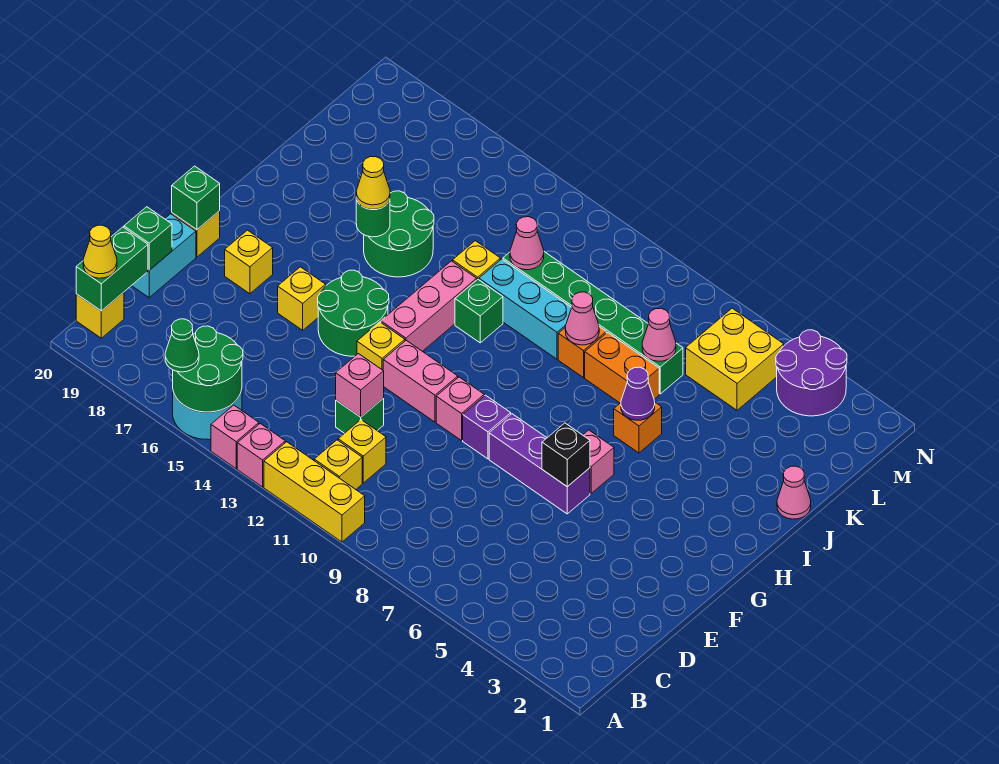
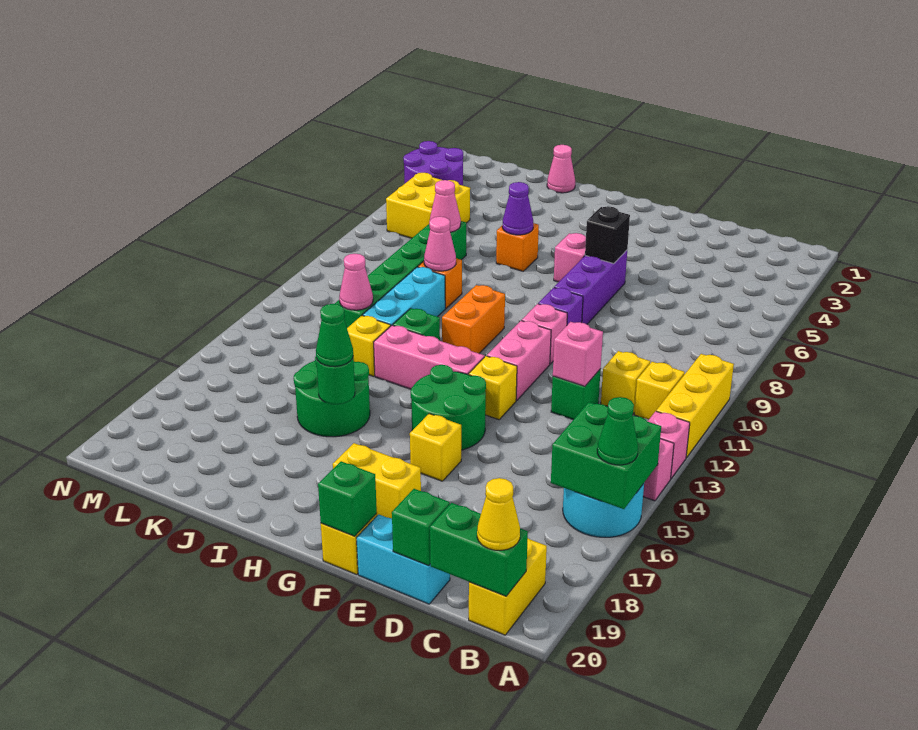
green 2x2 round brick [173,326,243,412] -> green 2x2 brick [551,402,661,509]
yellow 1x1 brick [76,292,124,338] -> yellow 1x2 brick [469,538,547,635]
yellow 1x1 brick [225,230,273,294] -> yellow 1x2 brick [333,443,421,518]
yellow 1x1 cone [356,157,390,209] -> green 1x1 cone [316,304,353,366]
orange 1x2 brick [585,332,659,403] -> orange 1x2 brick moved to [442,285,505,353]

